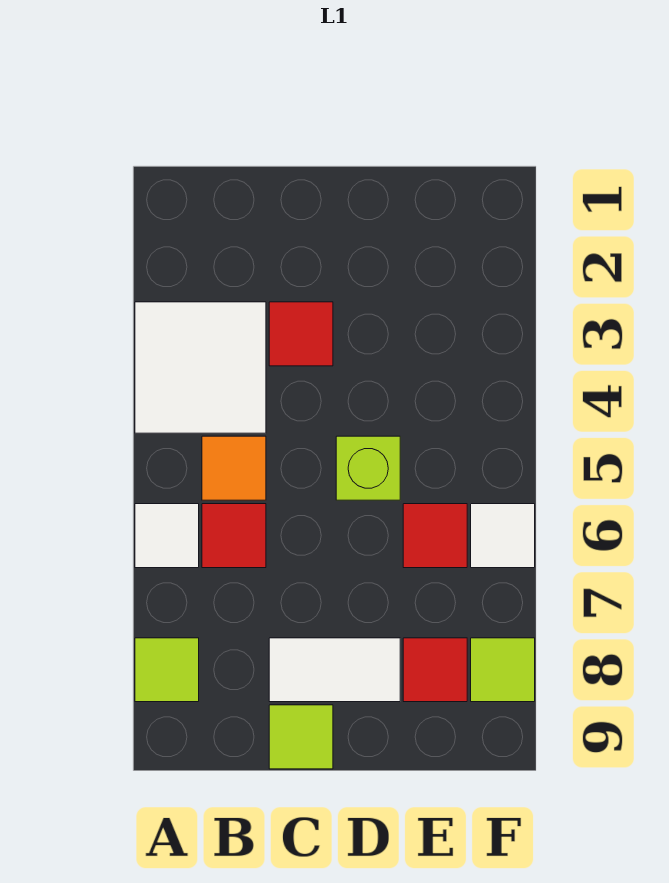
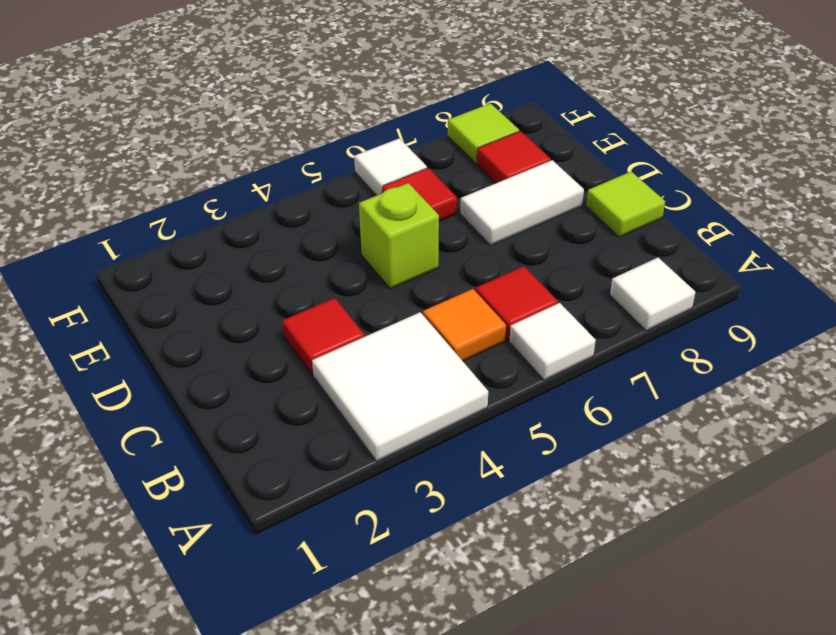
lime 1x1 tile [135,638,199,702] -> white 1x1 tile [610,258,695,331]
white 1x2 tile [269,638,400,702] -> white 1x2 tile turned to [461,160,584,245]

